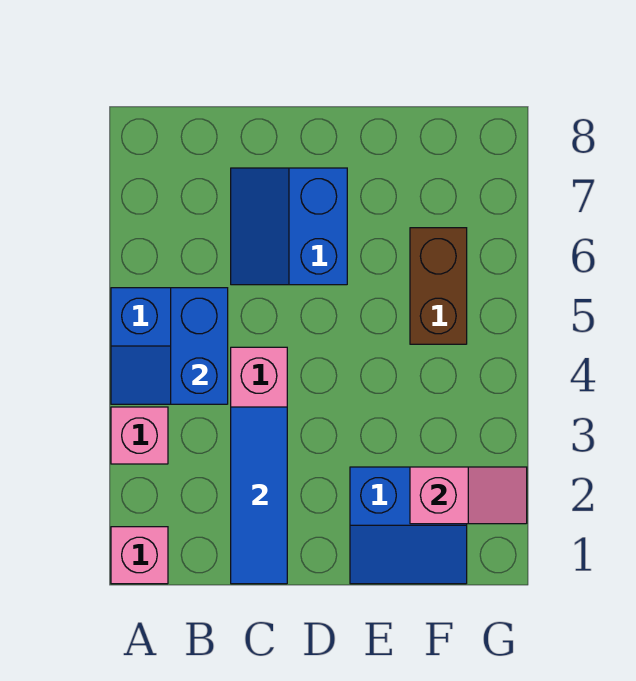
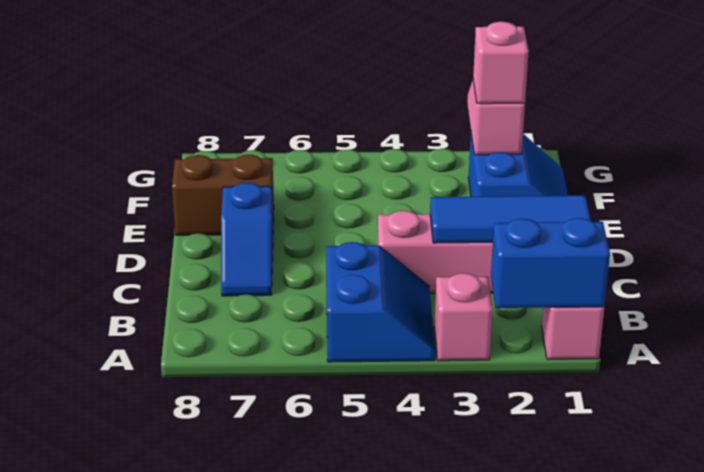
blue 1x2 brick [171,288,228,404] -> blue 1x2 brick moved to [491,218,610,308]
blue 2x2 slope [231,168,347,285] -> blue 1x2 slope [221,183,273,296]
none -> pink 1x1 brick [473,22,529,104]
brown 1x2 brick [410,228,467,344] -> brown 1x2 brick moved to [172,155,274,235]

